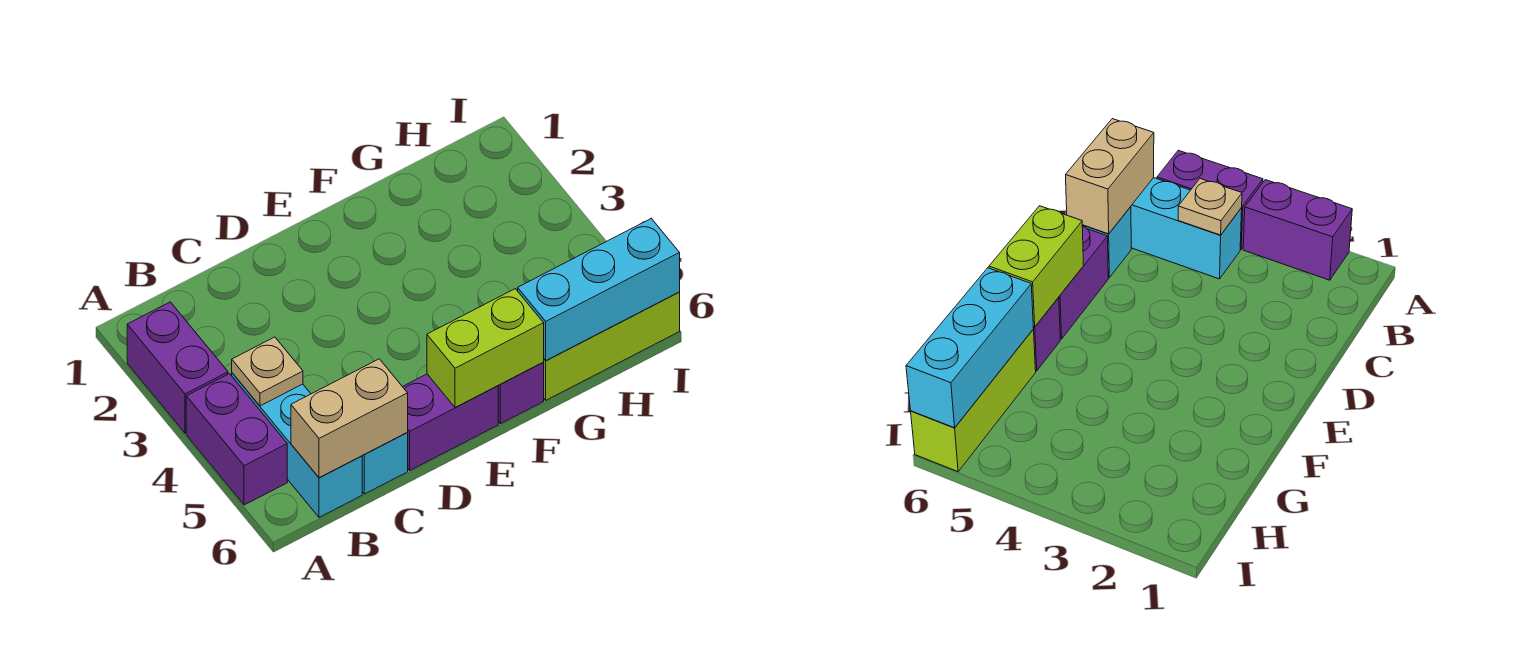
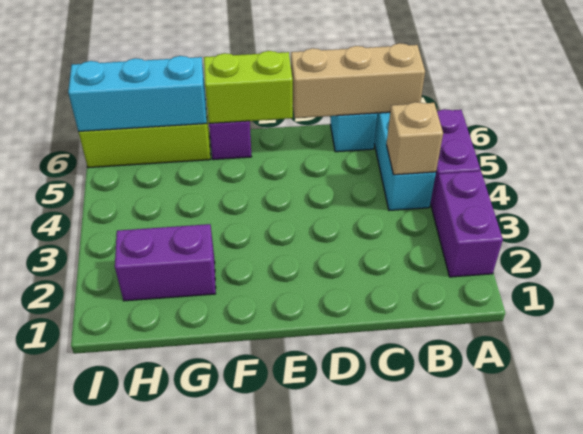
tan 1x1 plate [232,337,303,406] -> tan 1x1 brick [387,102,443,175]
tan 1x2 brick [291,359,408,478] -> tan 1x3 brick [291,43,425,118]
purple 1x2 brick [403,374,498,470] -> purple 1x2 brick moved to [115,224,216,301]

